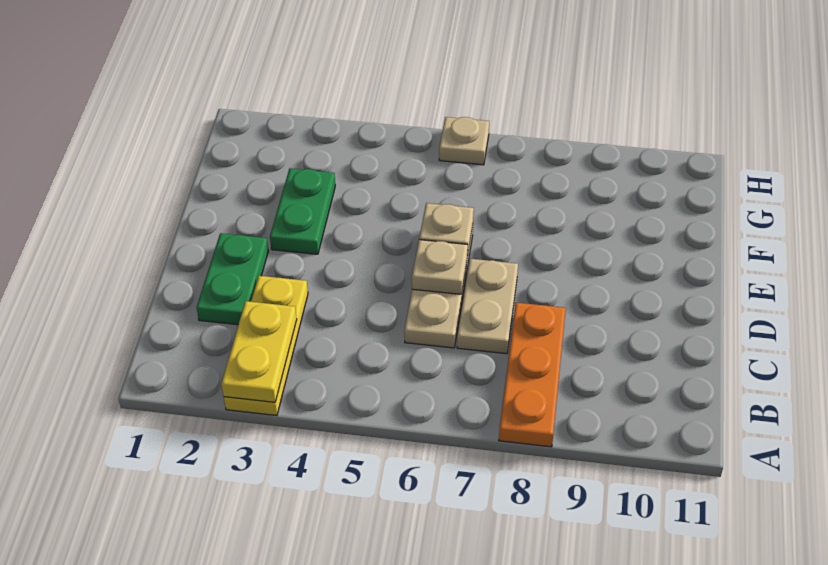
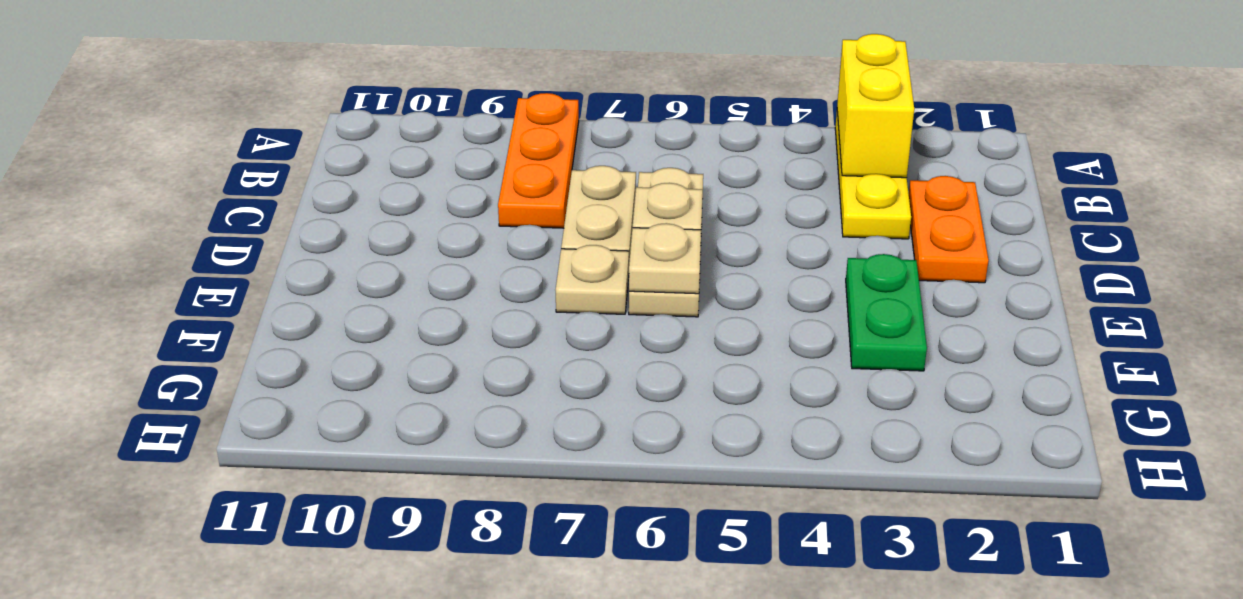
yellow 1x2 plate [221,301,297,402] -> yellow 1x2 brick [837,34,914,178]
green 1x2 plate [196,233,268,325] -> orange 1x2 plate [909,176,989,283]
tan 1x1 plate [439,117,489,165] -> tan 1x1 plate moved to [556,245,629,314]

